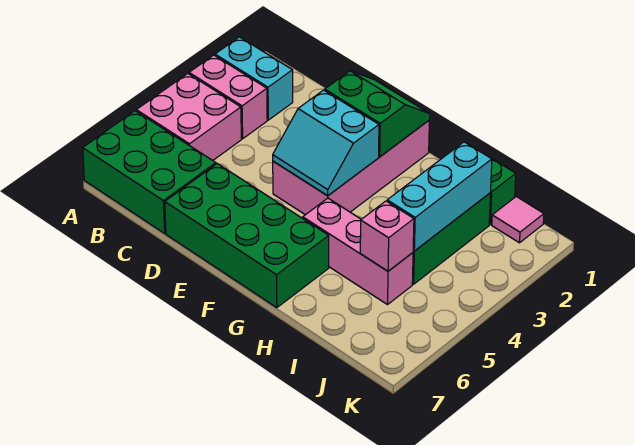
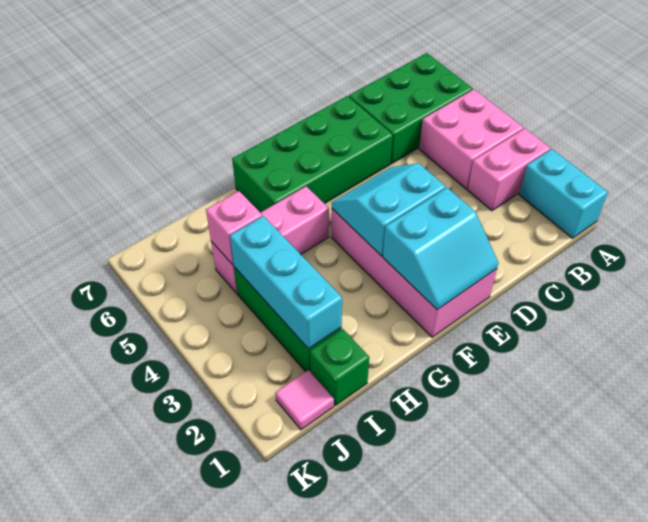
cyan 1x2 brick [215,37,293,120] -> cyan 1x2 brick turned to [519,149,608,238]
green 2x2 slope [325,71,430,157] -> cyan 2x2 slope [383,188,498,310]

